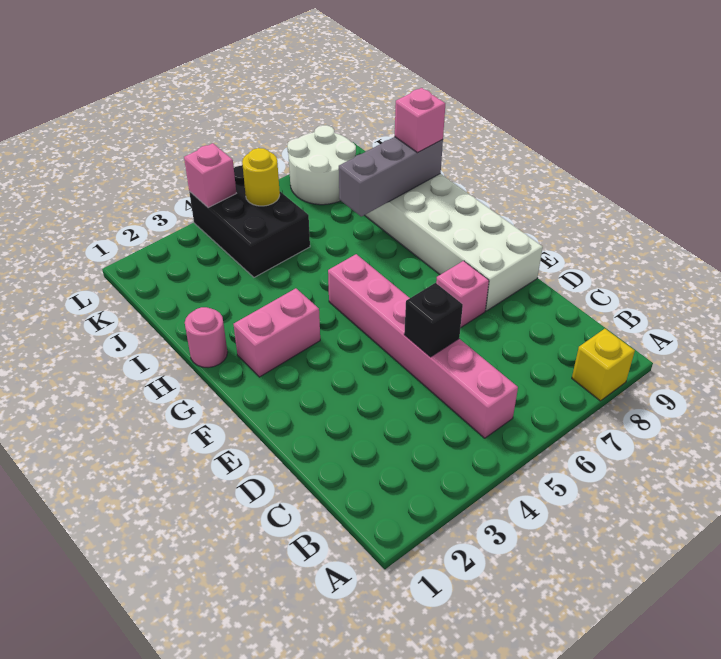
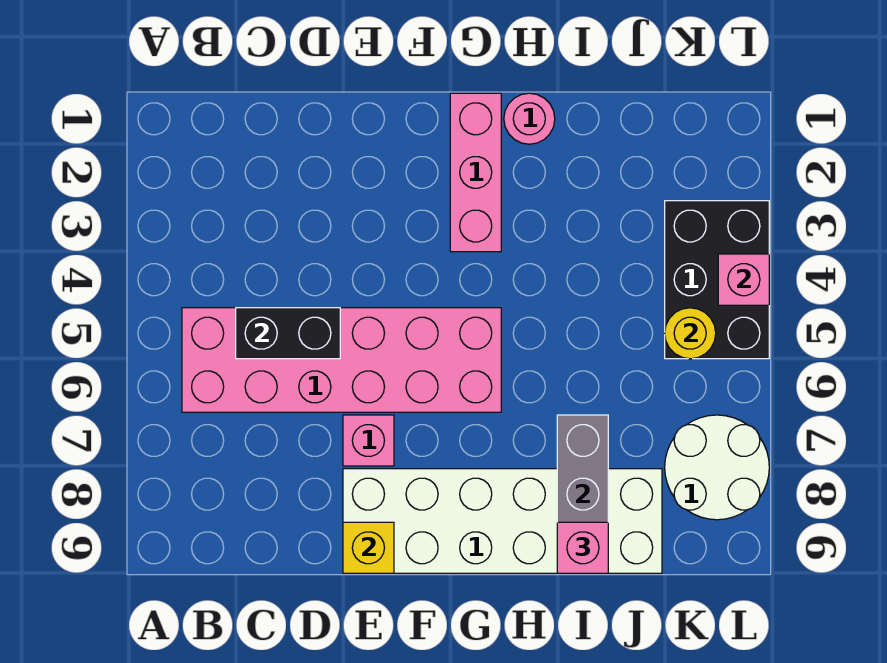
yellow 1x1 brick [572,329,635,401] -> yellow 1x1 brick moved to [343,522,394,573]
pink 1x6 brick [328,254,518,438] -> pink 2x6 brick [182,308,501,412]
black 1x1 brick [404,283,463,357] -> black 1x2 brick [236,308,340,359]
pink 1x2 brick [234,288,320,377] -> pink 1x3 brick [450,93,501,252]
black 2x3 brick [189,165,310,277] -> black 2x3 brick turned to [665,201,769,359]

